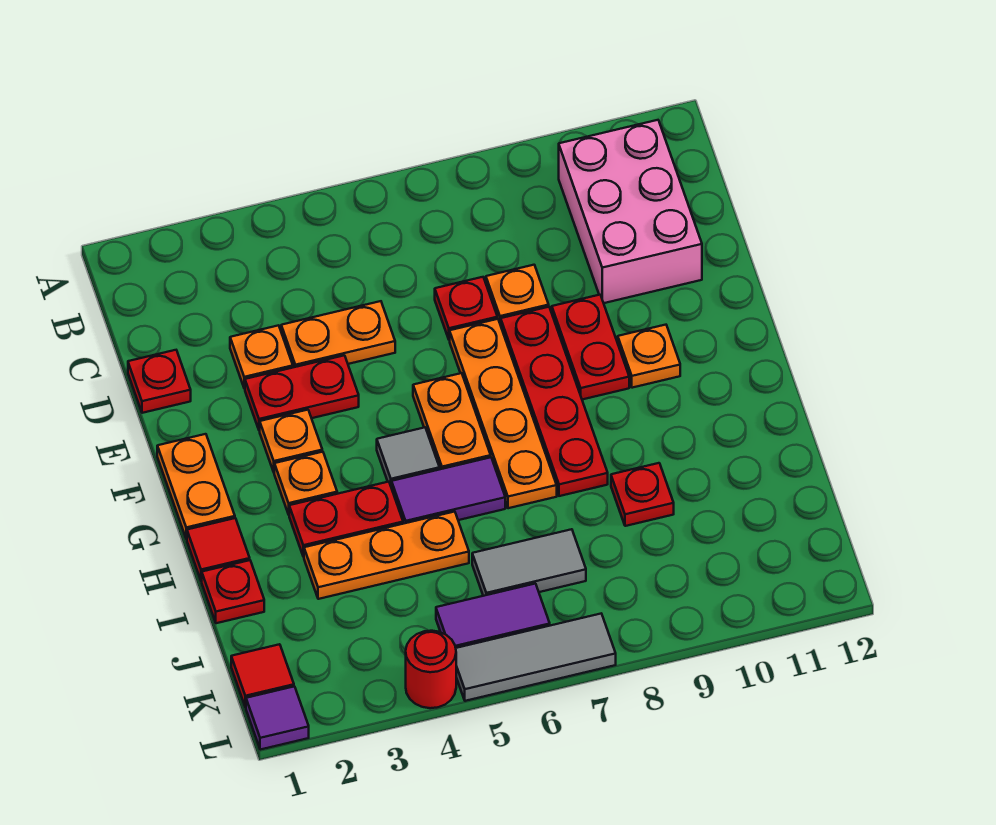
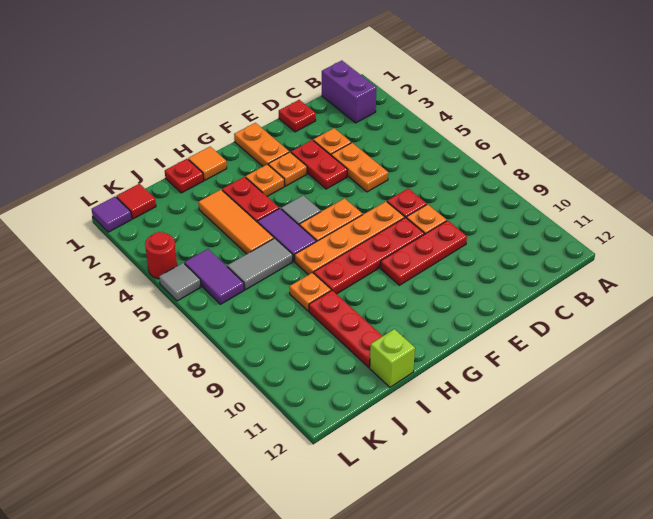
none -> purple 1x2 brick [322,60,376,123]
pink 2x3 brick [559,120,702,303] -> none
red 1x2 plate [552,295,629,400] -> red 1x3 plate [380,221,467,285]
orange 1x2 plate [157,434,235,539] -> orange 1x2 plate turned to [234,123,289,166]
orange 1x1 plate [618,325,680,388] -> orange 1x1 plate moved to [289,272,331,311]
red 1x1 tile [187,518,250,581] -> orange 1x1 tile [188,147,227,180]
orange 1x3 plate [304,512,469,599] -> orange 1x3 tile [198,190,274,254]
red 1x1 plate [611,463,674,526] -> red 1x3 plate [309,290,382,368]
none -> lime 1x1 brick [370,329,415,387]
grey 1x2 tile [472,529,586,596] -> grey 1x2 tile turned to [227,238,293,290]
grey 1x3 tile [456,614,616,701] -> grey 1x1 tile [159,263,201,301]

